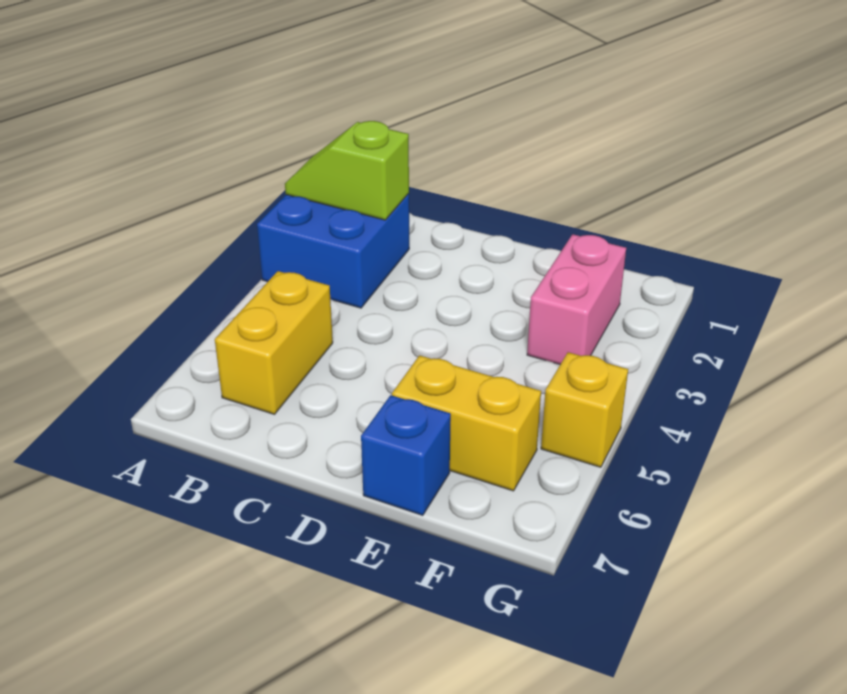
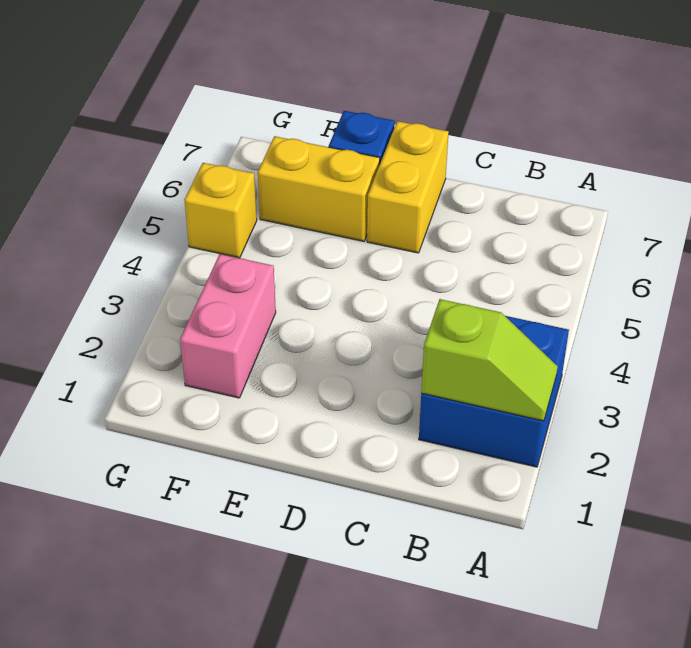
yellow 1x2 brick [215,271,333,414] -> yellow 1x2 brick moved to [367,121,449,253]

